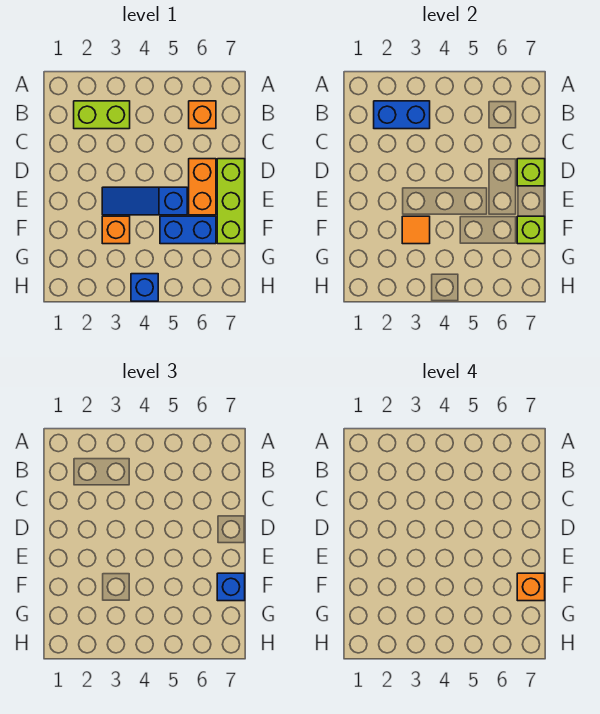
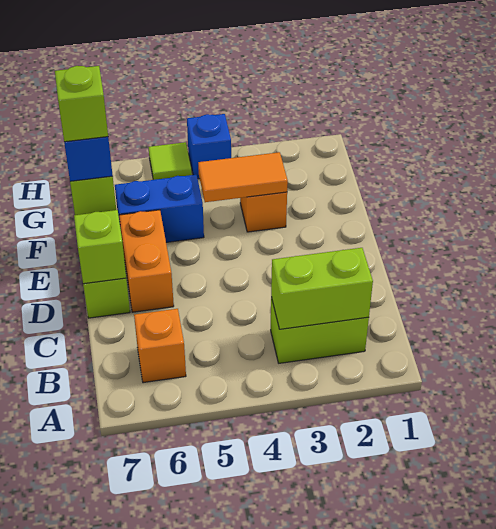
blue 1x2 brick [374,101,430,129] -> lime 1x2 brick [271,248,373,329]
blue 1x3 slope [102,187,187,215] -> none
orange 1x1 tile [402,216,430,244] -> orange 1x2 tile [198,152,288,202]
orange 1x1 brick [517,573,545,601] -> lime 1x1 brick [55,66,108,142]
none -> lime 1x1 tile [149,142,192,180]

